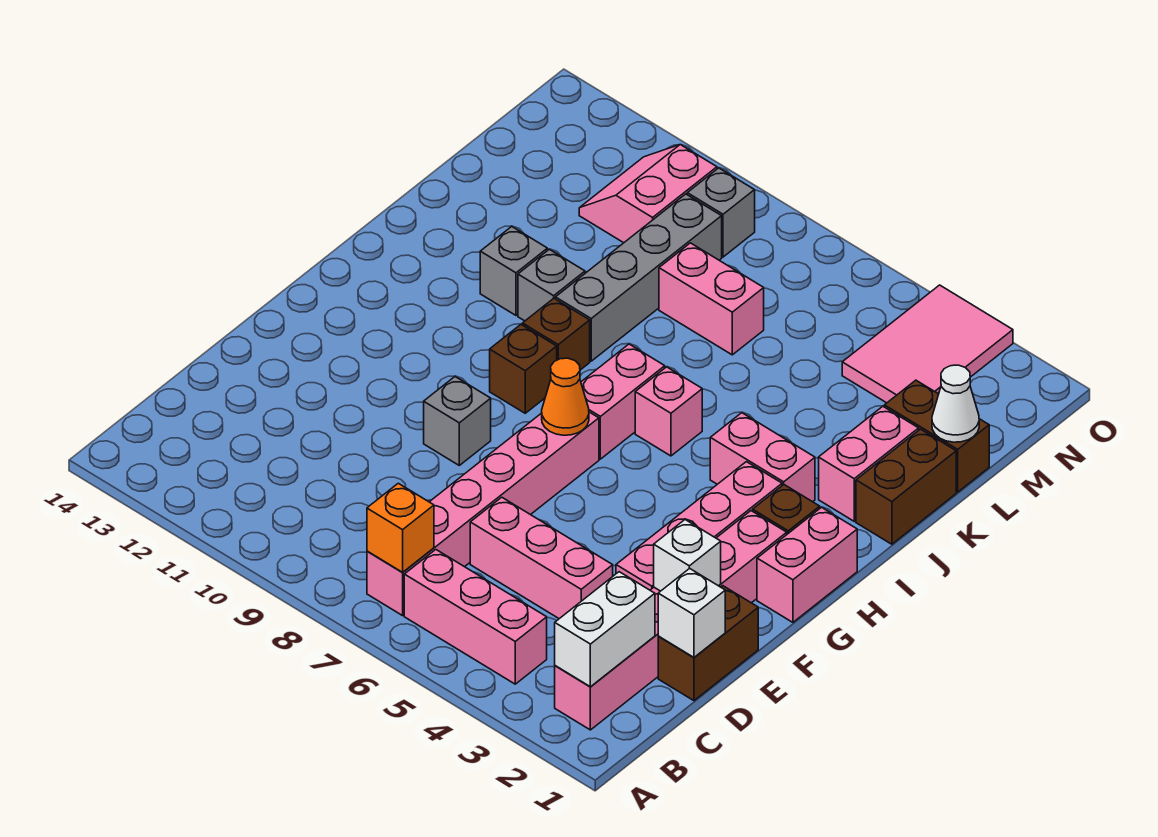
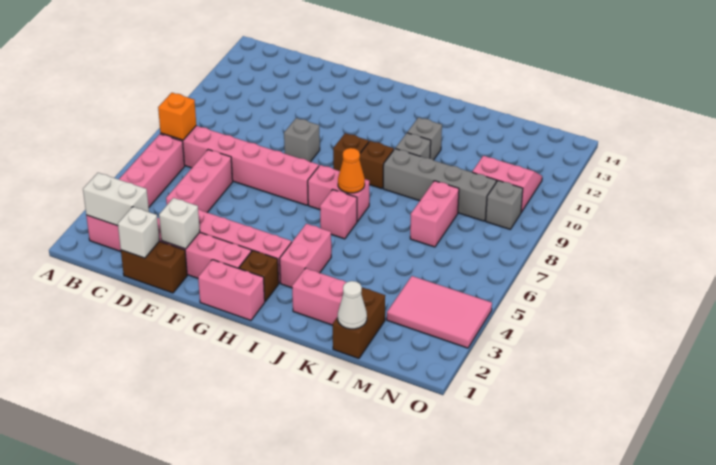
orange 1x1 cone [542,358,589,435] -> orange 1x1 cone moved to [338,148,365,193]
brown 1x2 brick [856,429,956,544] -> none

